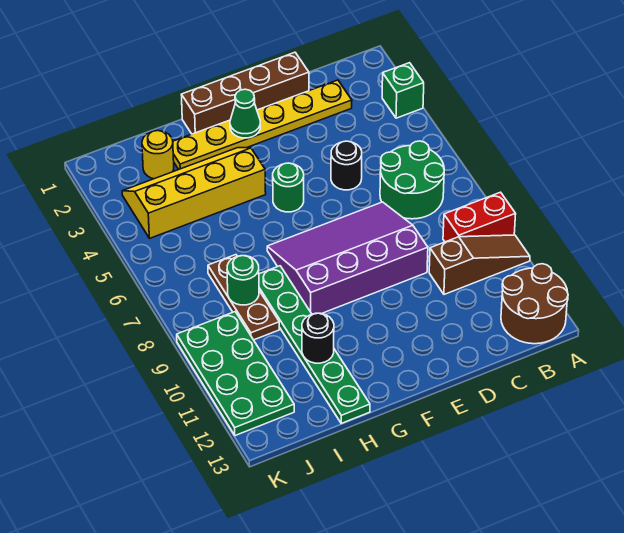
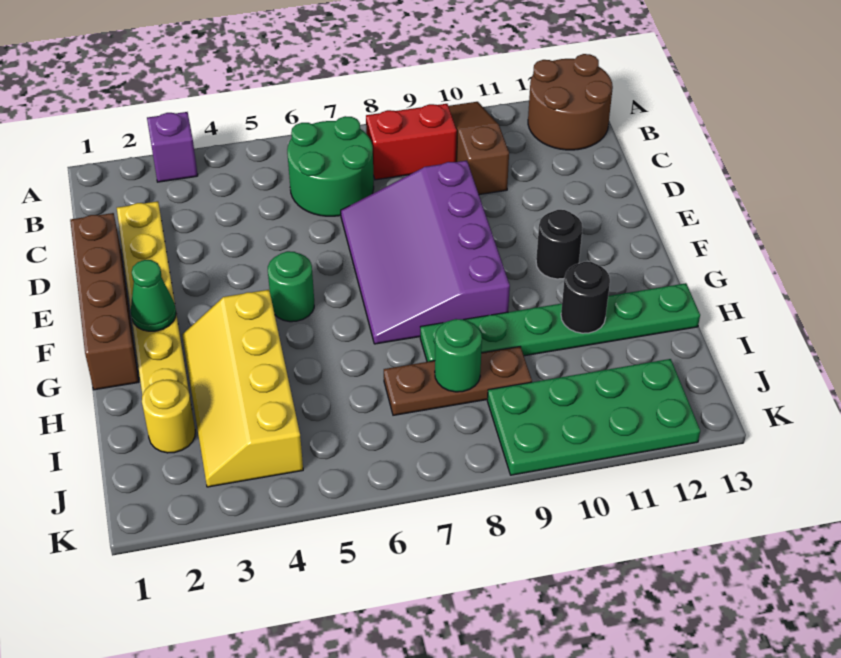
green 1x1 brick [382,63,424,118] -> purple 1x1 brick [147,112,198,182]
red 1x2 brick [443,192,516,242] -> red 1x2 brick turned to [366,104,457,180]
black 1x1 round brick [331,141,362,190] -> black 1x1 round brick moved to [536,210,583,279]

